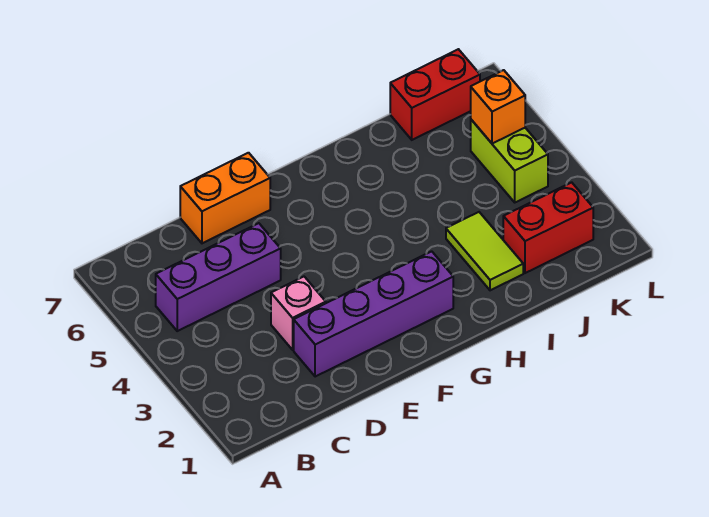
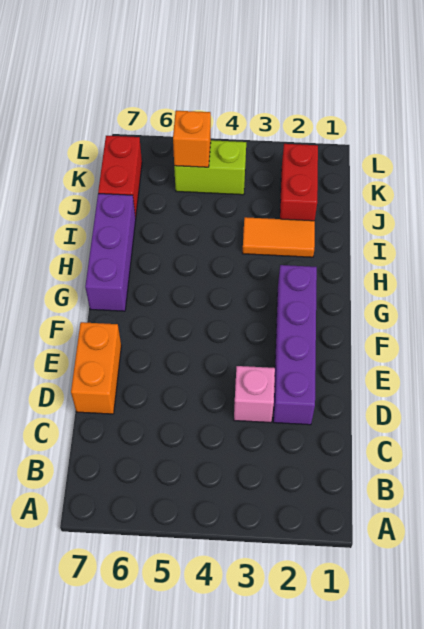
purple 1x3 brick [156,223,281,331] -> purple 1x3 brick moved to [85,194,136,311]
lime 1x2 tile [446,212,523,290] -> orange 1x2 tile [242,217,315,257]

